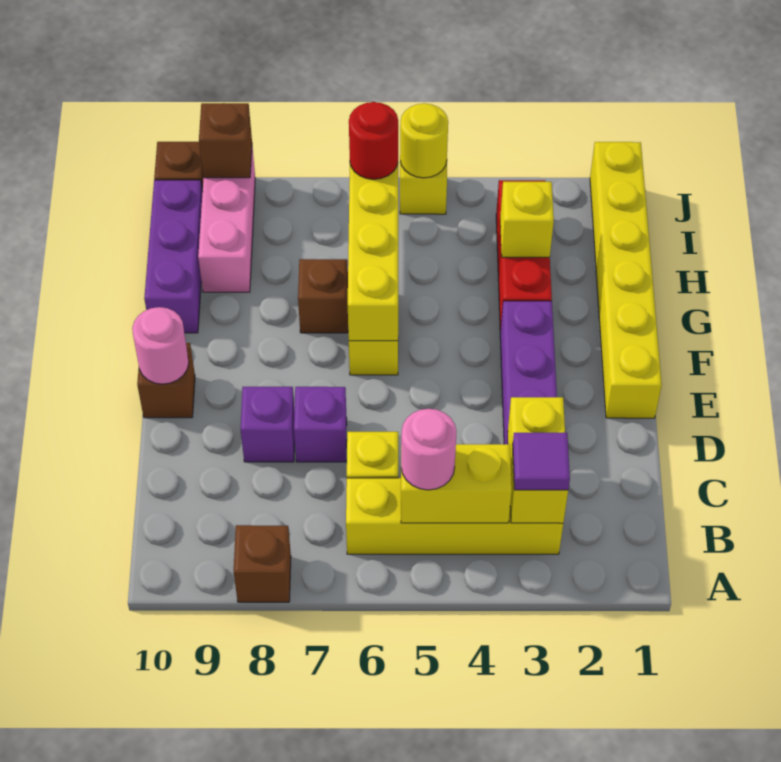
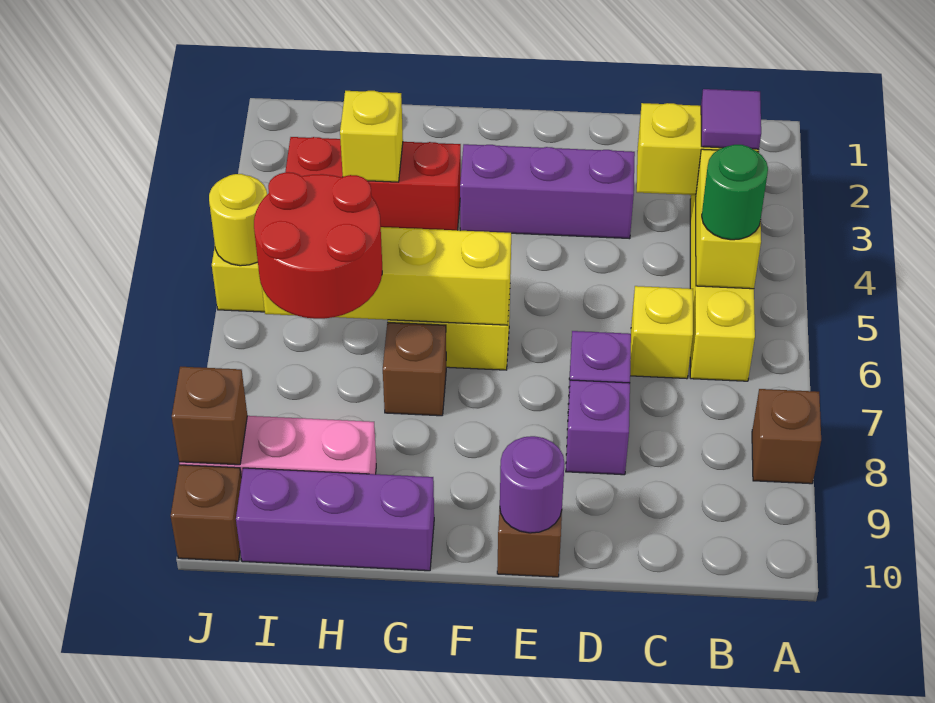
pink 1x1 round brick [401,409,456,490] -> green 1x1 round brick [702,145,768,240]
yellow 1x6 brick [590,142,662,418] -> none
pink 1x1 round brick [132,307,189,384] -> purple 1x1 round brick [500,436,565,533]
red 1x1 round brick [349,102,398,179] -> red 2x2 round brick [254,172,382,319]

